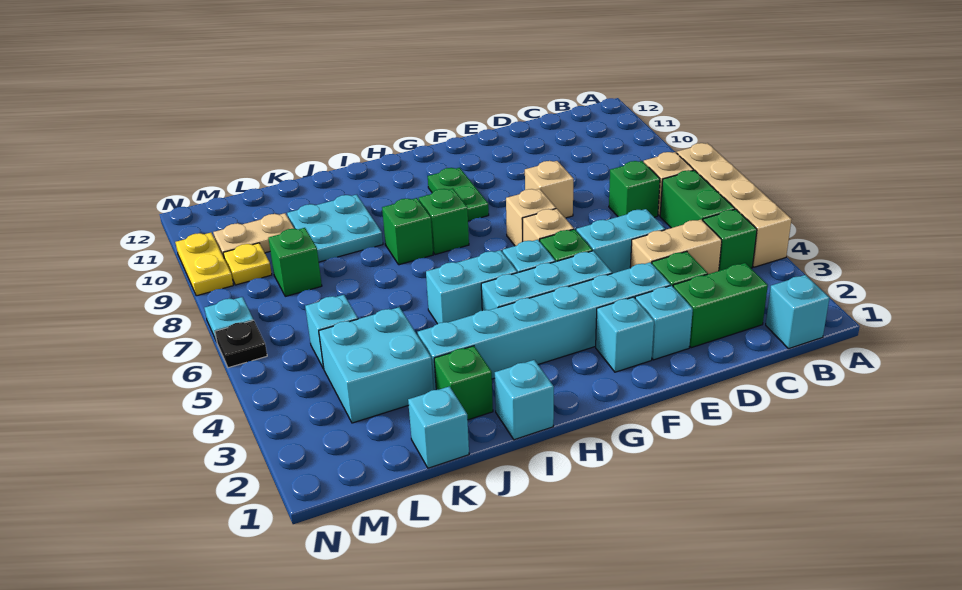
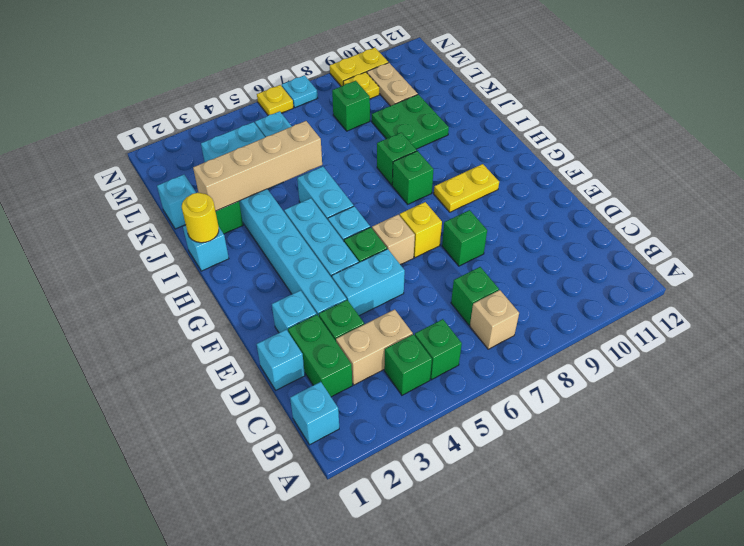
tan 1x4 brick [677,143,792,267] -> tan 1x4 brick moved to [193,121,322,211]
green 1x2 brick [660,170,735,228] -> green 1x1 brick [415,319,462,380]
tan 1x2 brick [630,220,722,274] -> tan 1x2 brick turned to [336,309,413,385]
cyan 1x2 brick [576,209,665,274] -> cyan 1x2 brick turned to [332,249,405,316]
tan 1x1 brick [525,161,574,218] -> green 1x1 brick [442,210,487,266]
cyan 1x1 brick [596,297,654,372] -> cyan 1x1 brick moved to [257,330,305,390]
tan 1x1 brick [506,189,556,246] -> yellow 1x1 brick [400,202,442,258]
green 1x2 plate [428,168,489,221] -> yellow 1x2 plate [434,164,499,212]
none -> yellow 1x1 round brick [182,193,219,243]
cyan 2x2 plate [287,195,383,262] -> green 2x2 plate [372,94,449,149]
black 1x1 plate [215,320,267,368] -> yellow 1x1 plate [257,85,293,115]

